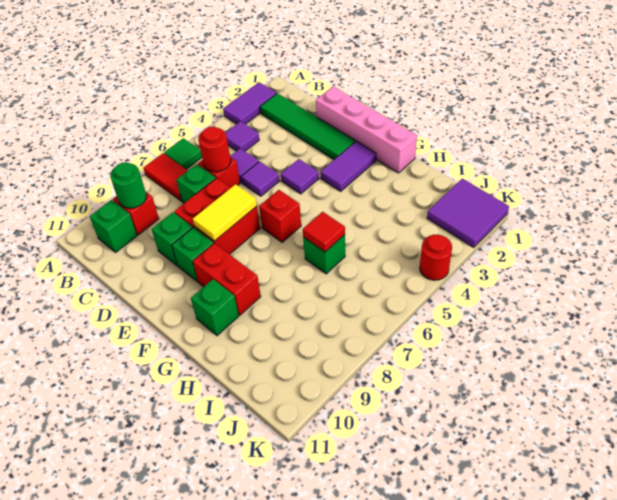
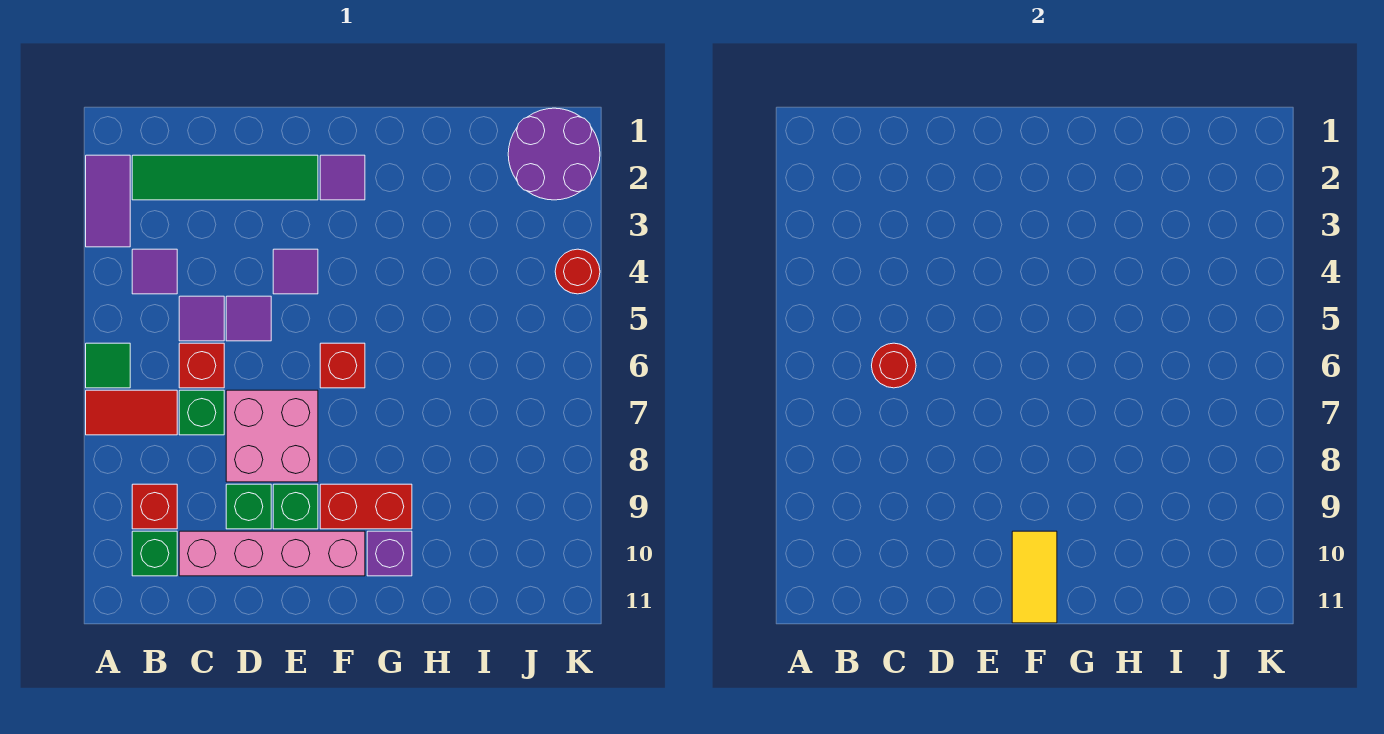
green 1x1 round brick [110,163,146,208] -> none
pink 1x4 brick [316,87,417,173] -> pink 1x4 brick moved to [179,531,365,576]
red 2x2 brick [174,178,260,254] -> pink 2x2 brick [226,390,318,482]
yellow 1x2 tile [193,184,257,241] -> yellow 1x2 tile moved to [1012,531,1057,623]
purple 1x2 tile [320,141,376,191] -> purple 1x1 tile [320,155,365,200]
green 1x1 brick [191,279,239,336] -> purple 1x1 brick [367,531,412,576]
green 1x1 brick [303,235,345,274] -> none
red 1x1 tile [303,212,345,252] -> none
purple 2x2 tile [427,179,509,248] -> purple 2x2 round brick [508,108,600,200]

